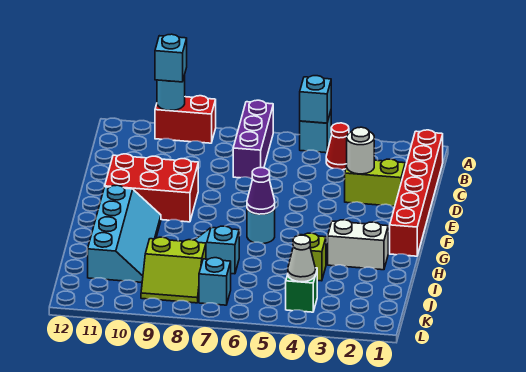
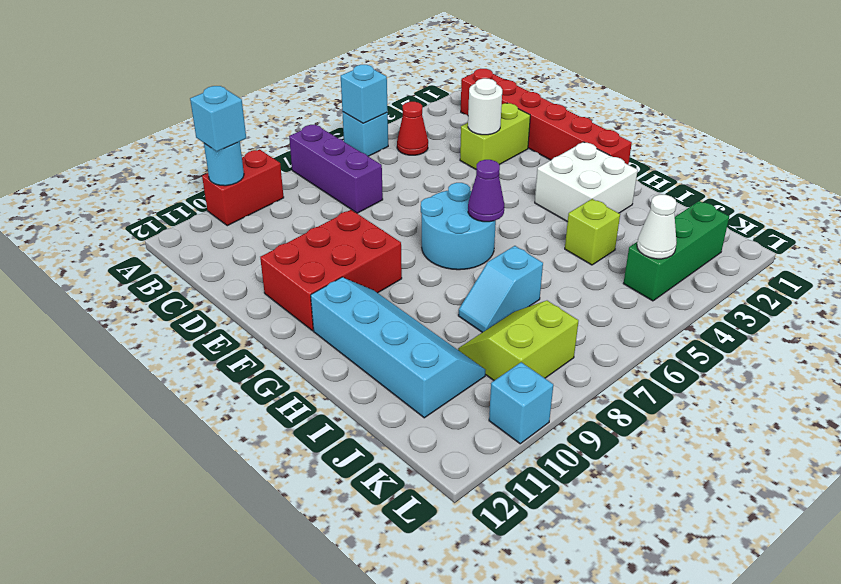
cyan 1x1 round brick [247,208,275,244] -> cyan 2x2 round brick [421,183,496,270]
white 1x2 brick [328,220,388,270] -> white 2x2 brick [535,142,638,222]
lime 2x2 slope [141,237,206,303] -> lime 2x2 slope turned to [458,301,578,381]
green 1x1 brick [286,268,317,312] -> green 1x3 brick [623,201,729,301]
cyan 1x1 brick [199,258,231,305] -> cyan 1x1 brick moved to [489,362,553,444]

